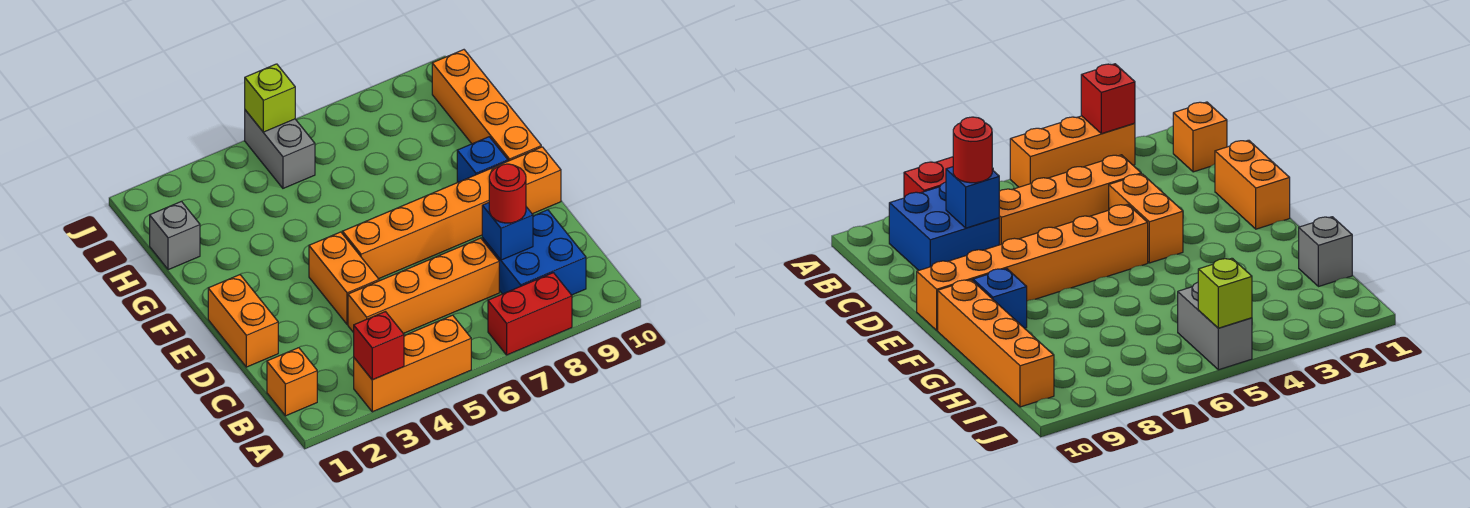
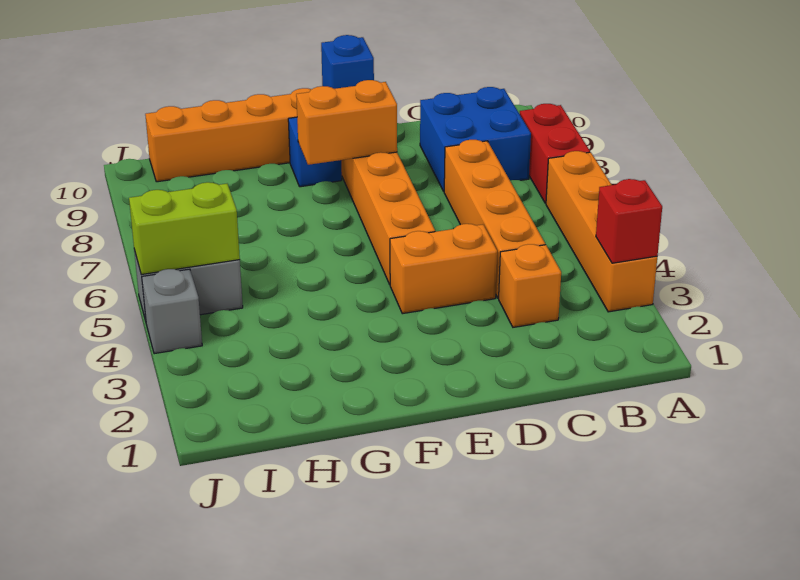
orange 1x3 brick [354,315,471,412] -> orange 1x4 brick [546,151,657,312]
orange 1x1 brick [267,348,317,416] -> orange 1x1 brick moved to [499,244,561,327]
blue 1x1 brick [482,203,533,260] -> blue 1x1 brick moved to [321,35,374,89]
red 1x1 round brick [489,164,526,223] -> none
orange 1x2 brick [208,275,278,367] -> orange 1x2 brick moved to [296,80,397,165]
grey 1x1 brick [150,201,200,270] -> grey 1x1 brick moved to [142,269,202,354]
lime 1x1 brick [245,64,295,132] -> lime 1x2 brick [129,182,240,275]

